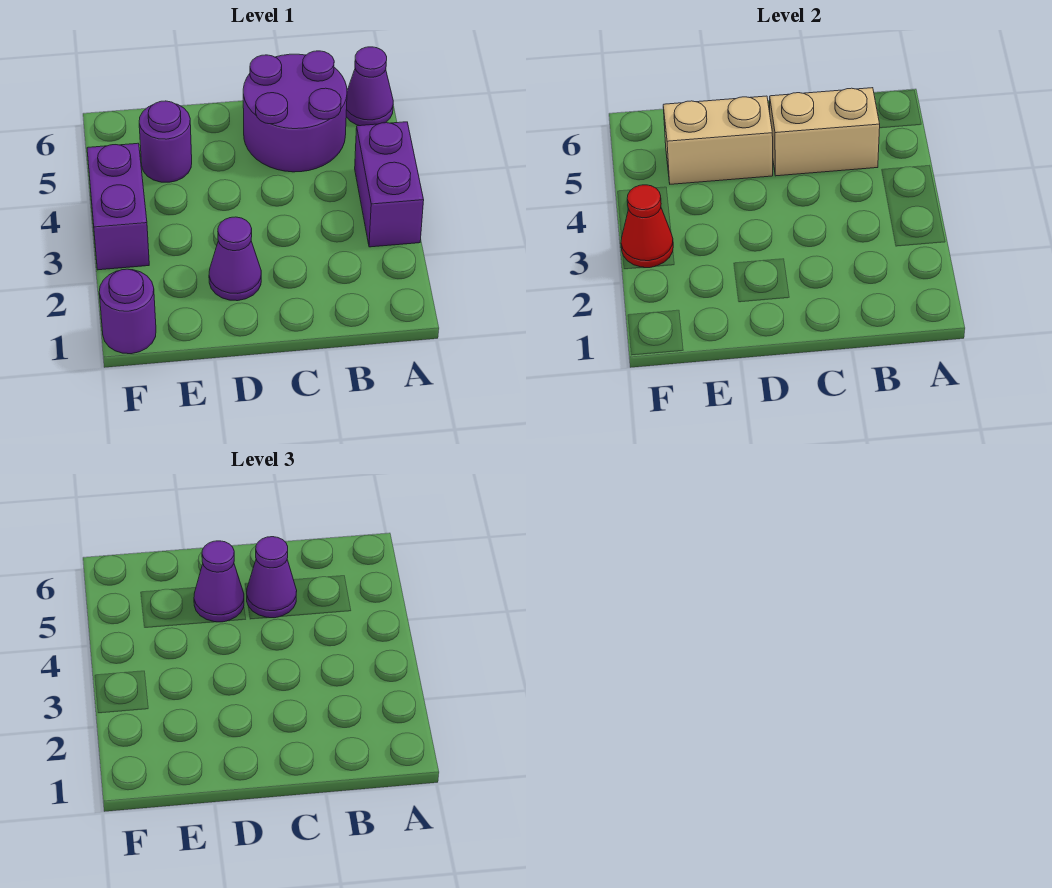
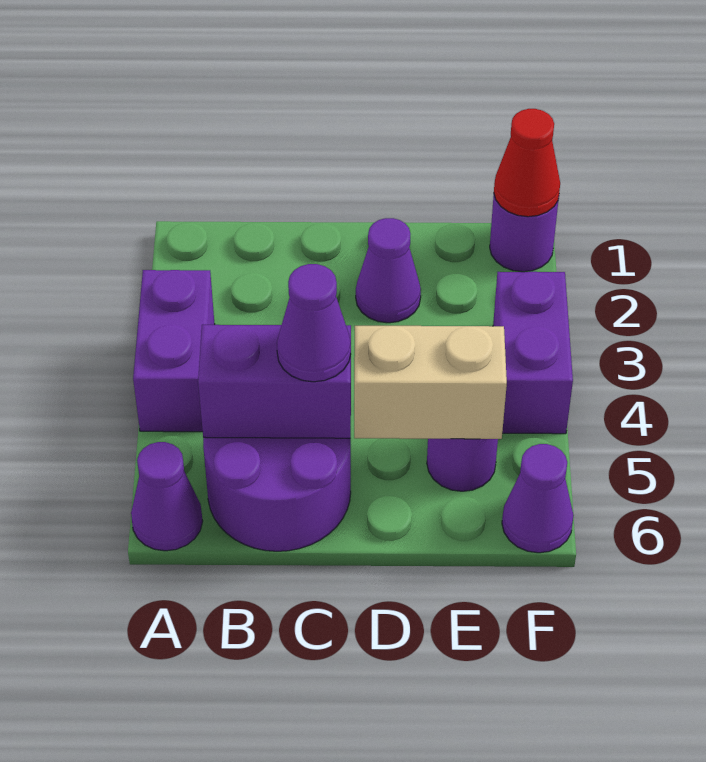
tan 1x2 brick [770,88,880,176] -> purple 1x2 brick [198,325,351,438]
purple 1x1 cone [194,541,244,622] -> purple 1x1 cone moved to [502,444,574,553]
red 1x1 cone [621,185,673,268] -> red 1x1 cone moved to [494,109,560,217]

